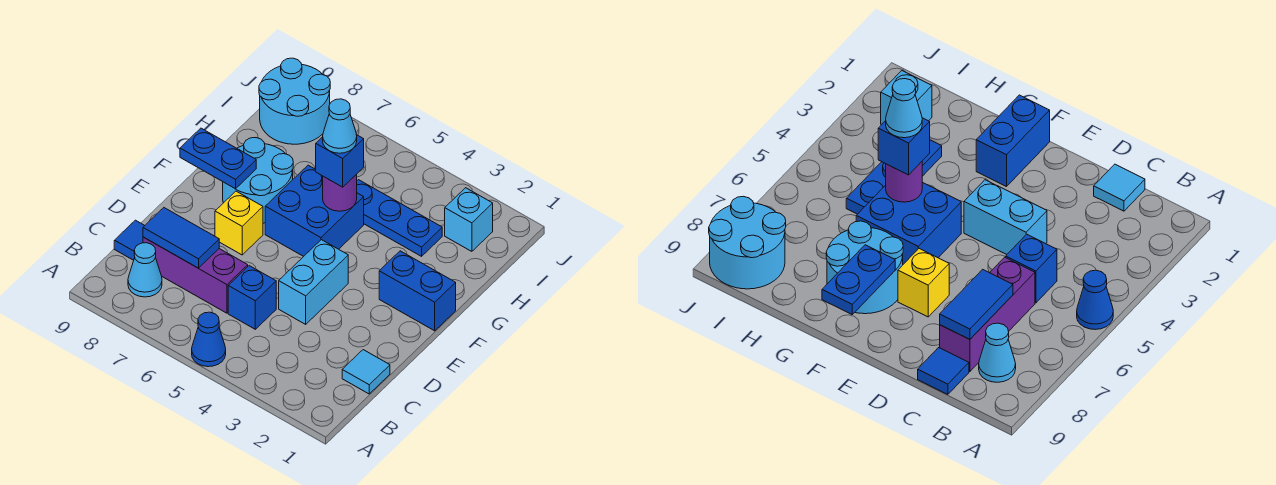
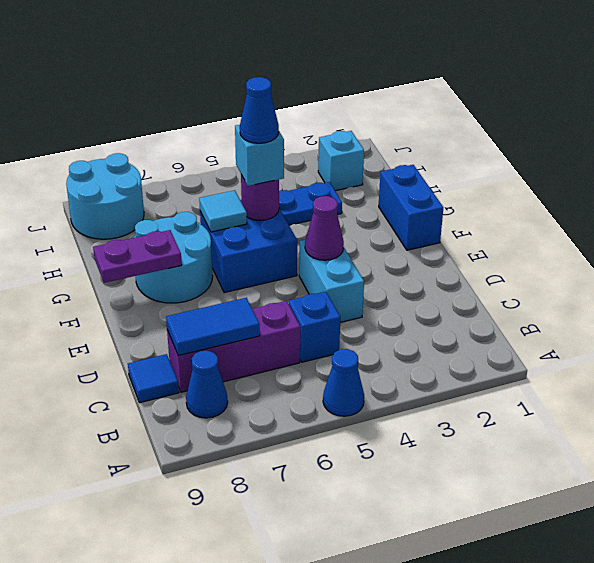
cyan 1x1 cone [128,243,162,297] -> blue 1x1 cone [186,351,228,418]
cyan 1x1 tile [342,350,390,394] -> cyan 1x1 tile moved to [199,190,247,232]
none -> purple 1x1 cone [305,196,344,260]
yellow 1x1 brick [215,191,263,255] -> none
blue 1x2 brick [379,251,456,331] -> blue 1x2 brick turned to [379,165,443,250]
blue 1x2 plate [180,128,256,189] -> purple 1x2 plate [93,230,182,283]
blue 1x1 brick [316,135,364,187] -> cyan 1x1 brick [235,125,284,186]
cyan 1x1 cone [323,99,357,153] -> blue 1x1 cone [240,77,279,143]

